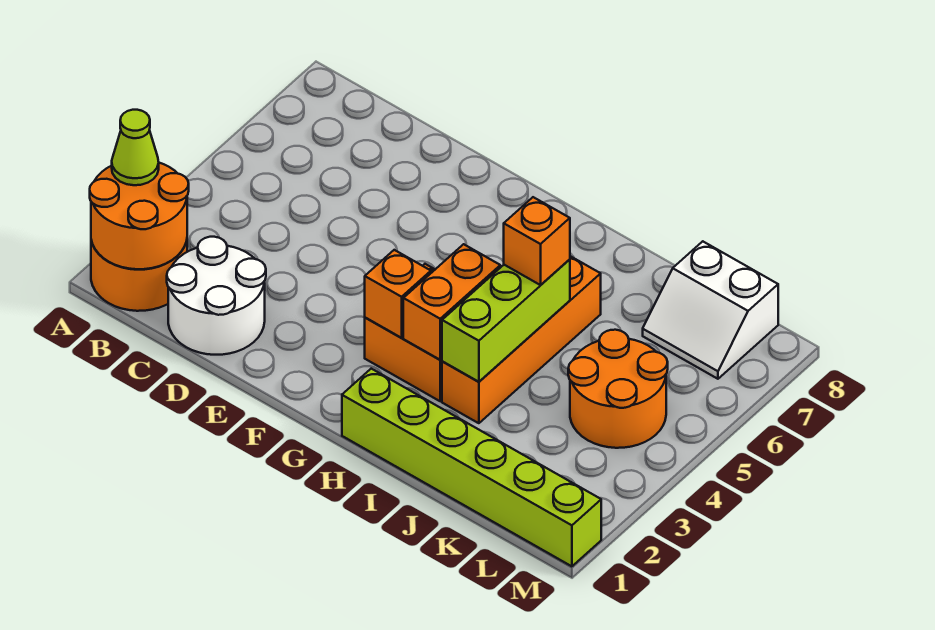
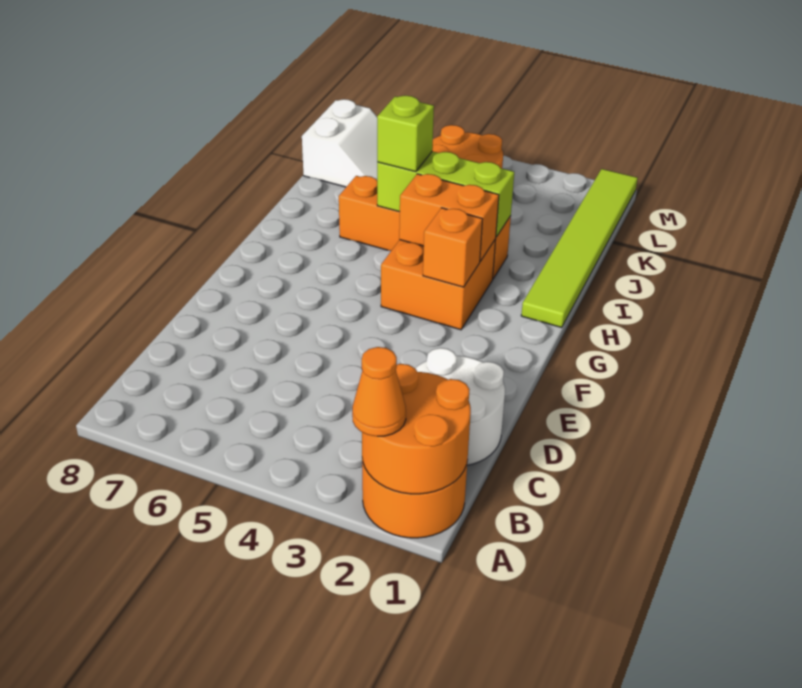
lime 1x1 cone [112,110,159,185] -> orange 1x1 cone [352,347,406,436]
lime 1x6 brick [342,369,601,566] -> lime 1x6 tile [521,169,638,328]
orange 1x1 brick [504,197,570,285] -> lime 1x1 brick [377,96,434,172]

